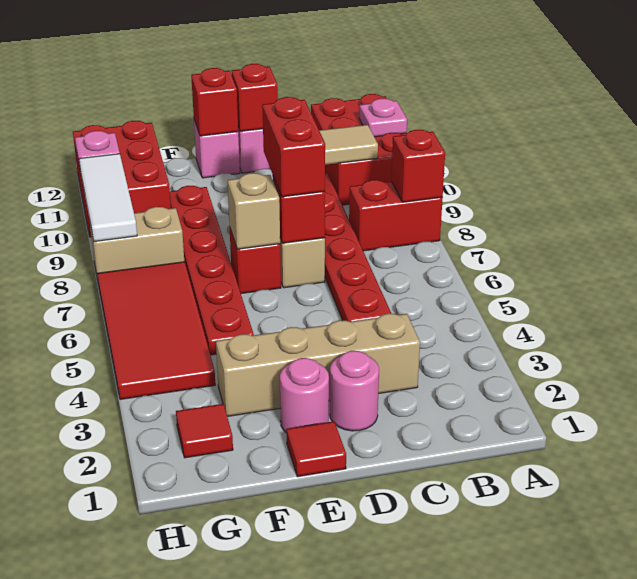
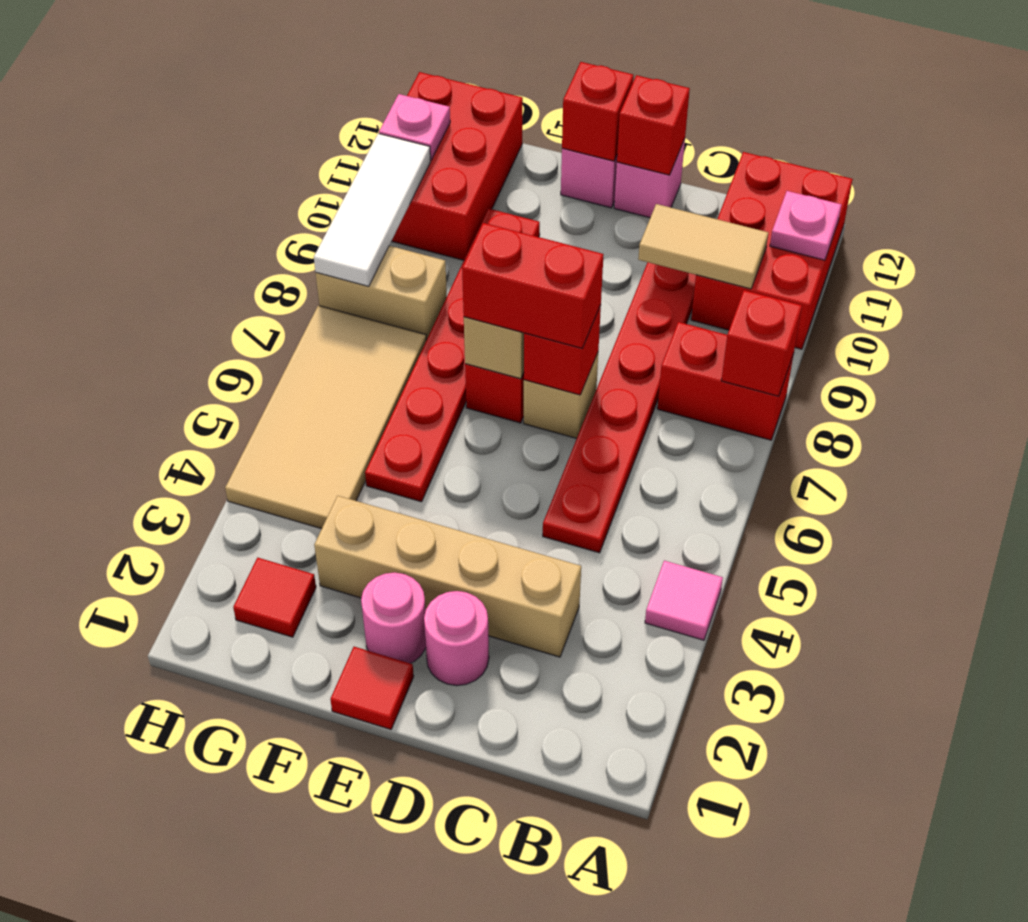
none -> pink 1x1 tile [645,561,723,640]
red 1x2 brick [262,97,325,197] -> red 1x2 brick turned to [462,223,604,348]
red 2x4 tile [97,262,215,400] -> tan 2x4 tile [225,306,427,529]

